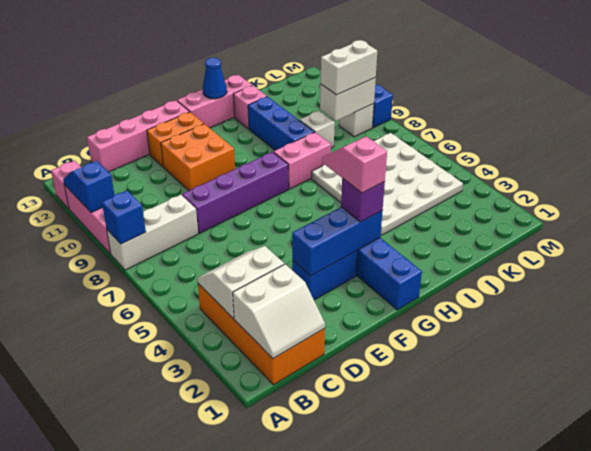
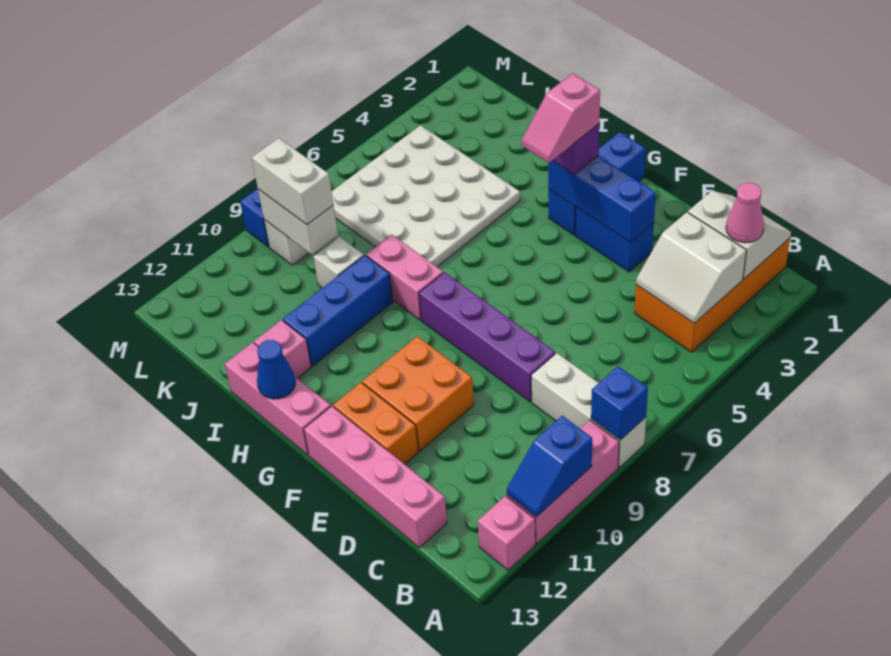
none -> pink 1x1 cone [726,183,764,243]

